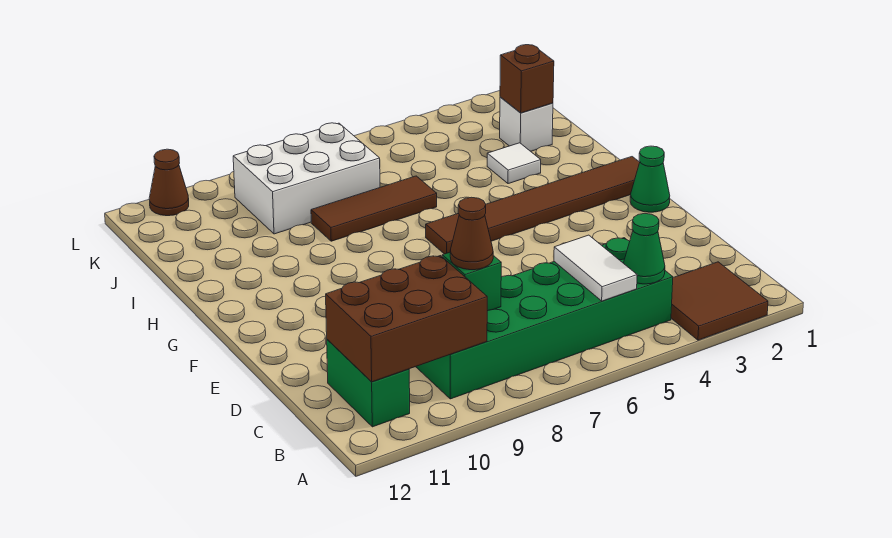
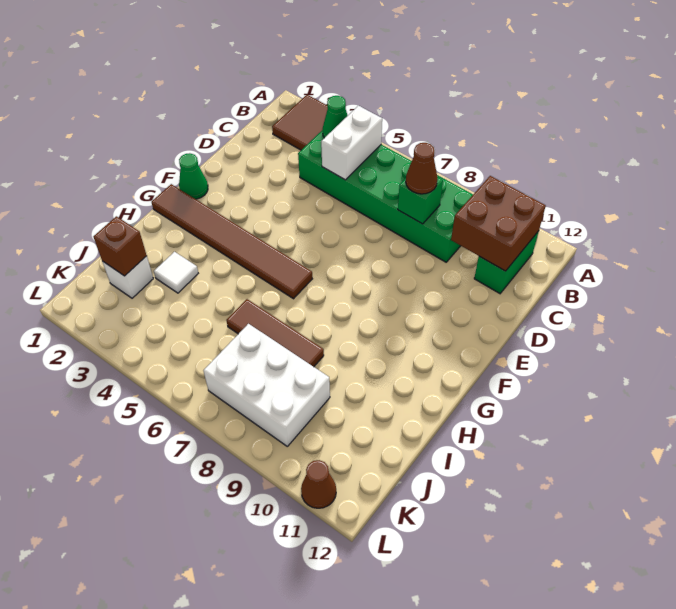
white 1x2 tile [554,235,637,301] -> white 1x2 brick [321,106,382,180]
brown 2x3 brick [326,256,487,382] -> brown 2x2 brick [451,176,546,271]

